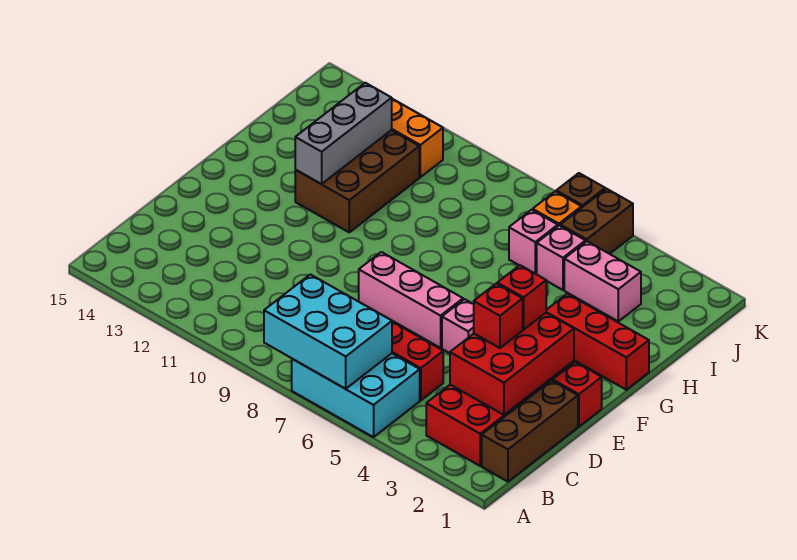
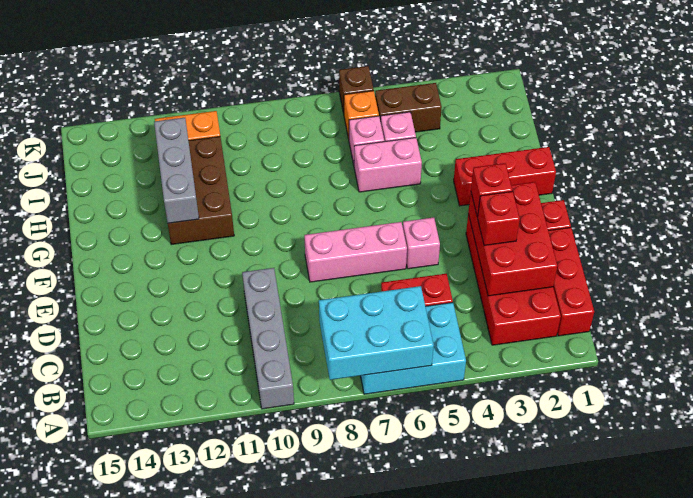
none -> grey 1x4 brick [242,268,294,409]
brown 1x3 brick [482,380,578,482] -> red 1x3 brick [548,227,594,336]
pink 1x2 brick [564,241,641,321] -> pink 1x2 brick moved to [354,138,422,192]
brown 1x2 brick [560,189,633,254] -> brown 1x2 brick turned to [375,83,442,132]

